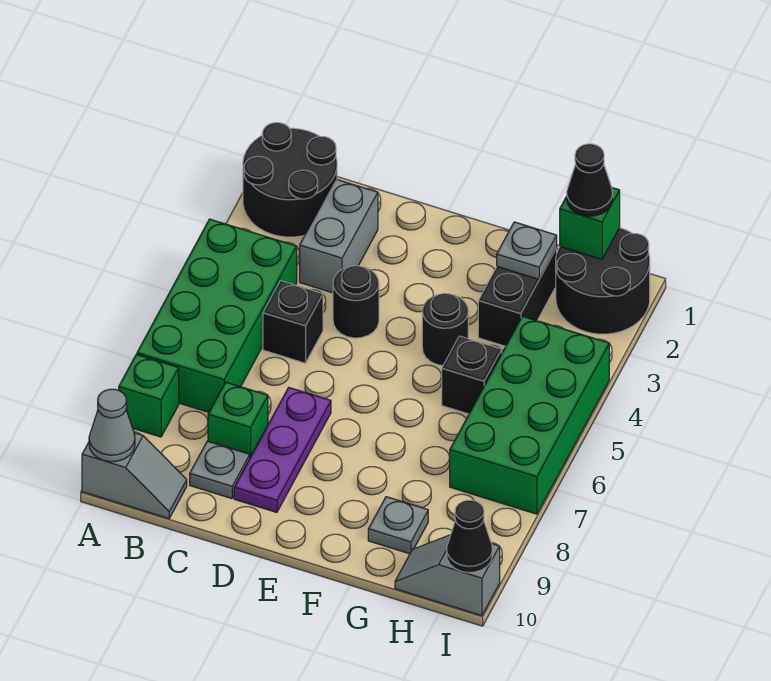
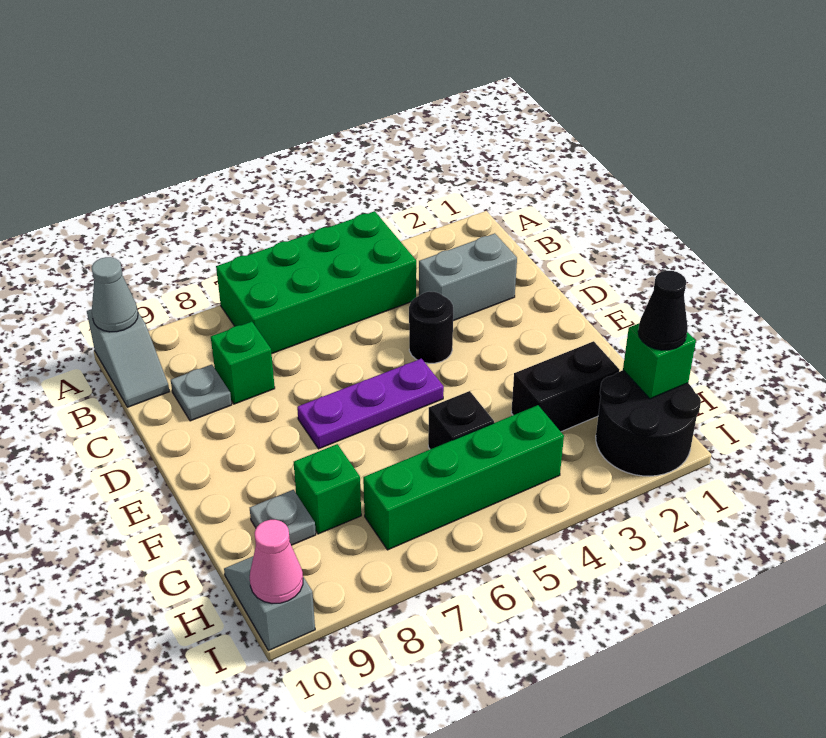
black 2x2 round brick [243,123,337,237] -> none
green 1x1 brick [119,354,179,437] -> green 1x1 brick moved to [294,444,361,534]
black 1x1 brick [263,281,323,363] -> none
purple 1x3 plate [234,388,331,512] -> purple 1x3 plate moved to [297,359,444,449]
black 1x1 round brick [422,293,468,366] -> none
grey 1x1 plate [497,222,557,279] -> none
green 2x4 brick [450,316,609,514] -> green 1x4 brick [363,405,564,550]
black 1x1 cone [447,500,492,573] -> pink 1x1 cone [250,520,303,604]

